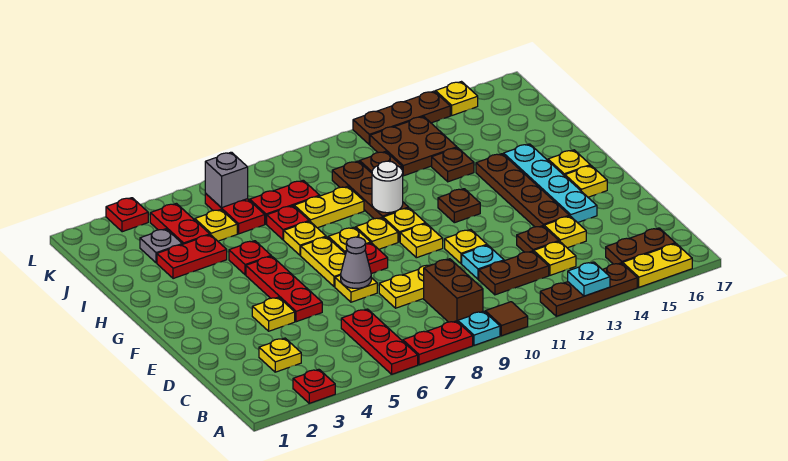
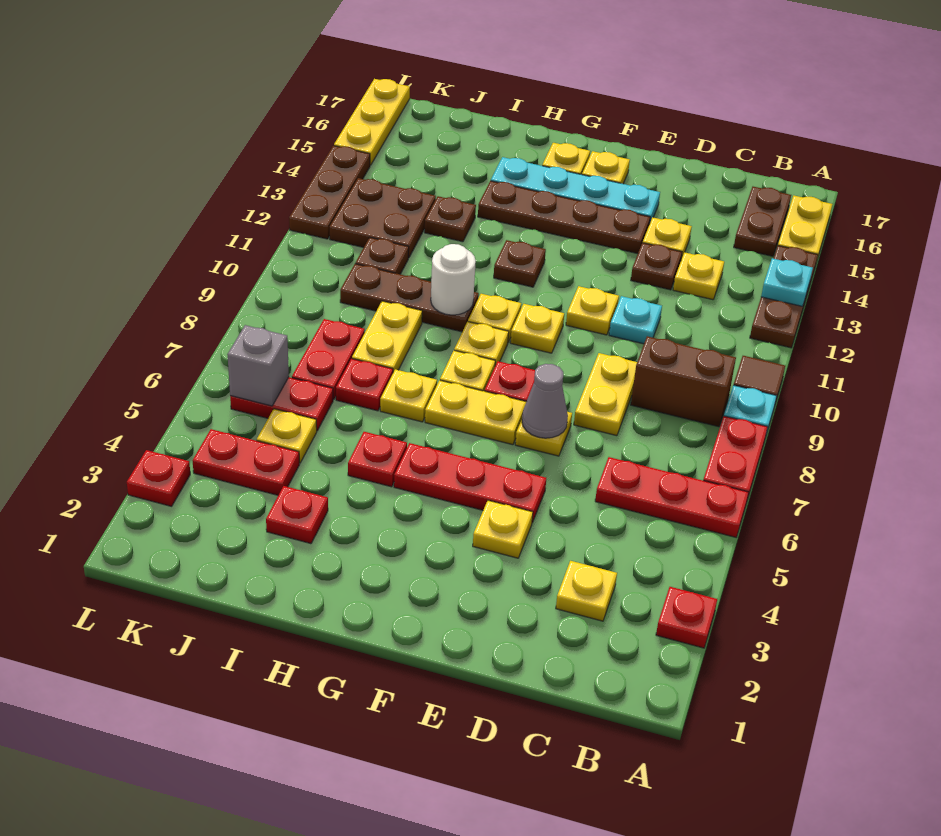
brown 1x2 plate [479,251,549,295] -> none
red 1x2 plate [157,235,227,279] -> red 1x1 plate [266,486,328,544]
grey 1x1 plate [140,229,182,263] -> none
yellow 1x1 plate [435,82,478,115] -> yellow 1x3 plate [334,79,410,165]

